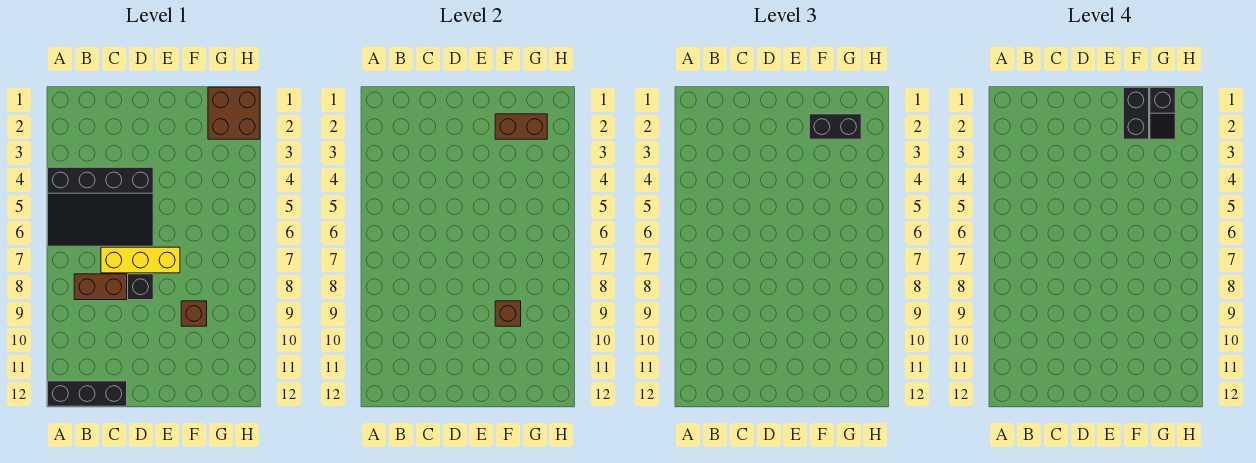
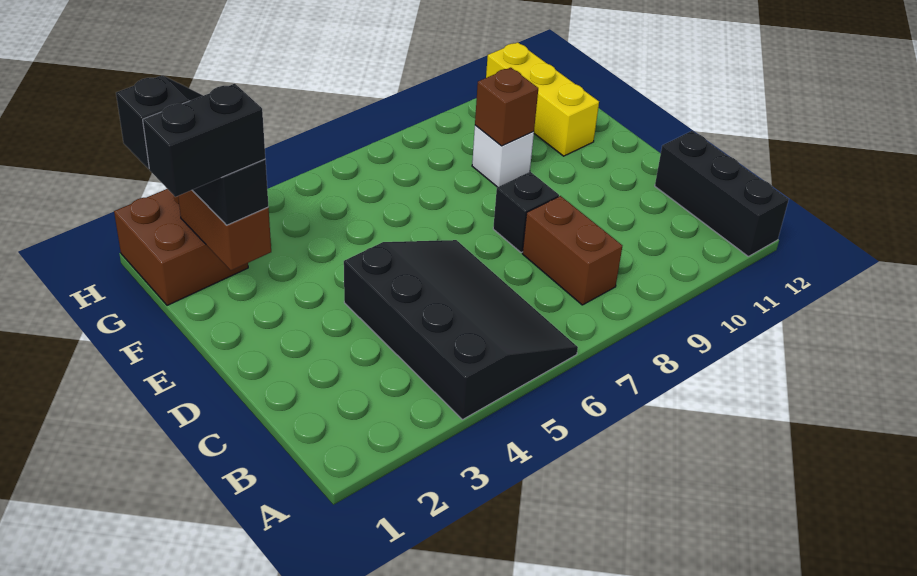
yellow 1x3 brick [101,247,180,273] -> yellow 1x3 brick moved to [486,42,599,156]
brown 1x1 brick [181,301,207,326] -> white 1x1 brick [472,125,534,187]

